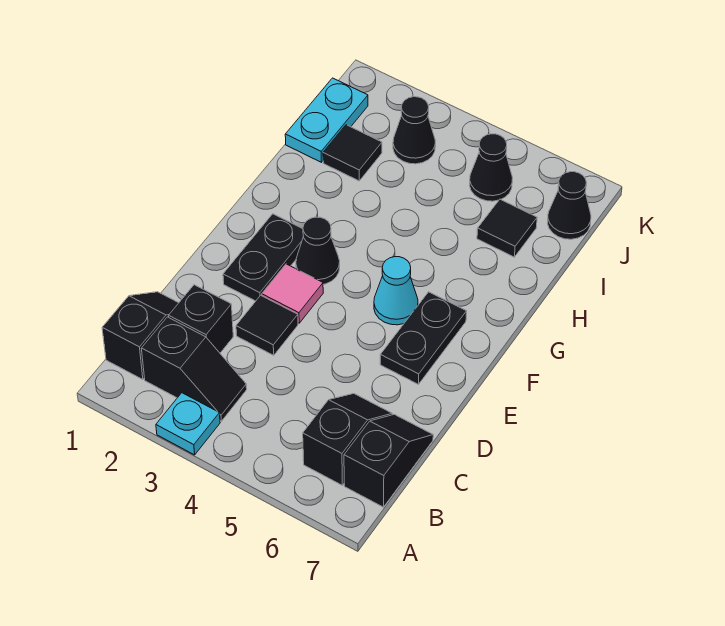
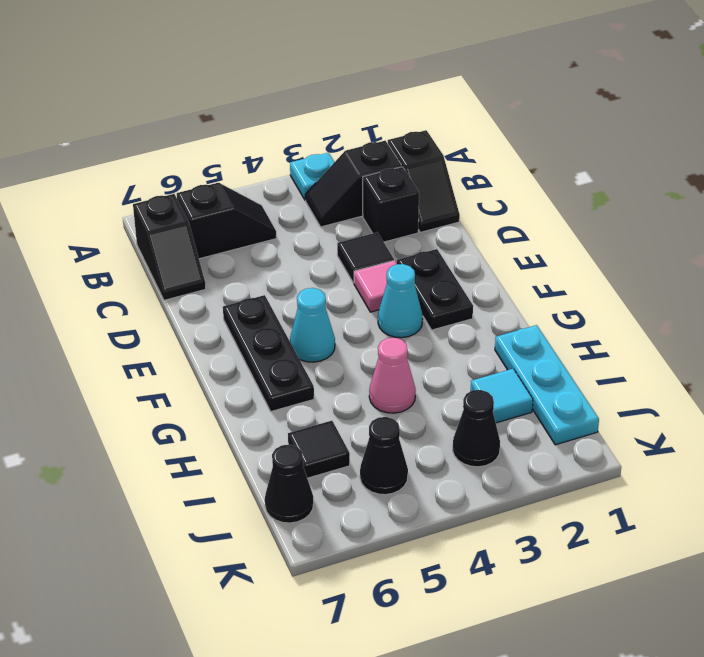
black 1x2 slope [303,394,392,485] -> black 1x2 slope turned to [177,183,277,259]
black 1x2 plate [380,292,467,384] -> black 1x3 plate [223,295,314,411]
black 1x1 cone [296,217,340,284] -> cyan 1x1 cone [378,264,423,338]
none -> pink 1x1 cone [369,338,416,413]
cyan 1x2 plate [285,78,368,162] -> cyan 1x3 plate [495,325,599,445]
black 1x1 tile [323,125,382,181] -> cyan 1x1 tile [471,369,533,423]

